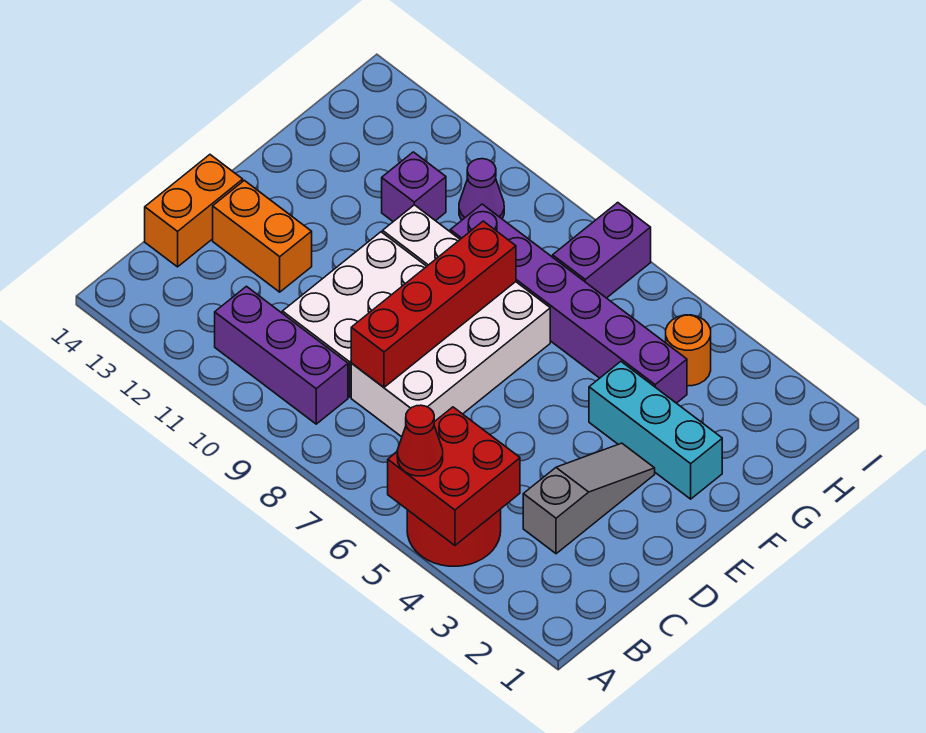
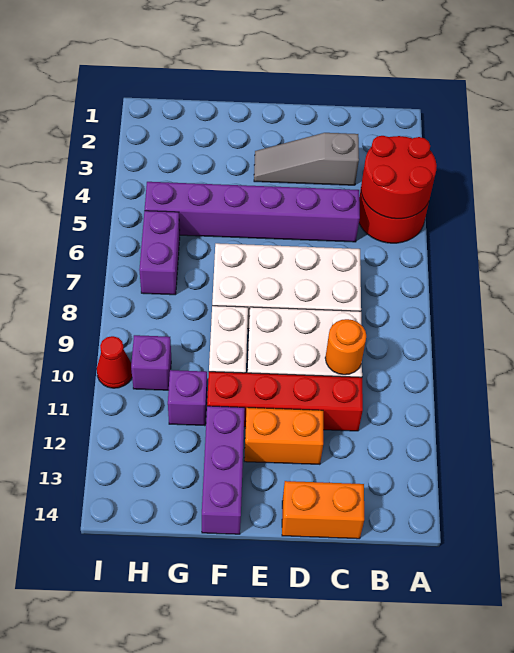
red 2x2 brick [388,407,520,545] -> red 2x2 round brick [361,136,437,219]
red 1x1 cone [397,405,443,476] -> red 1x1 cone moved to [97,336,132,388]
purple 1x3 brick [215,286,348,424] -> purple 1x3 brick moved to [202,406,245,534]
red 1x4 brick [351,221,516,387] -> red 1x4 brick moved to [207,372,363,431]
orange 1x2 brick [213,180,312,292] -> orange 1x2 brick turned to [244,408,323,464]
cyan 1x3 brick [589,362,722,499] -> none
purple 1x6 brick [450,204,687,403] -> purple 1x6 brick turned to [145,182,360,242]
orange 1x1 round brick [666,315,711,386] -> orange 1x1 round brick moved to [325,319,366,375]
purple 1x2 brick [553,203,651,298] -> purple 1x2 brick turned to [139,211,180,295]
purple 1x1 cone [459,159,504,220] -> purple 1x1 brick [131,335,171,390]

